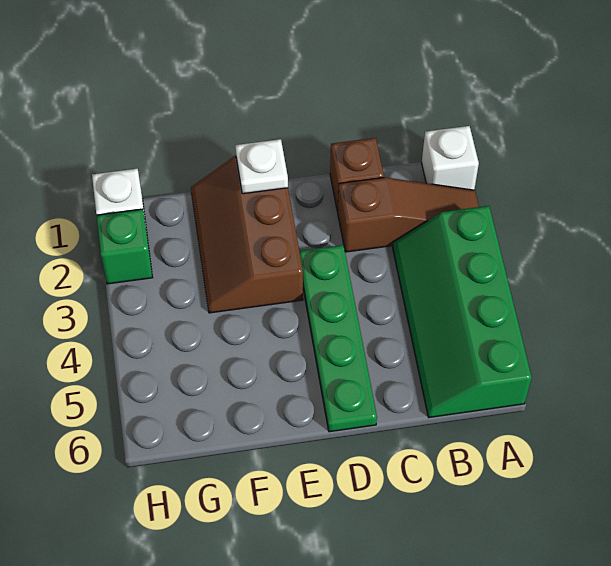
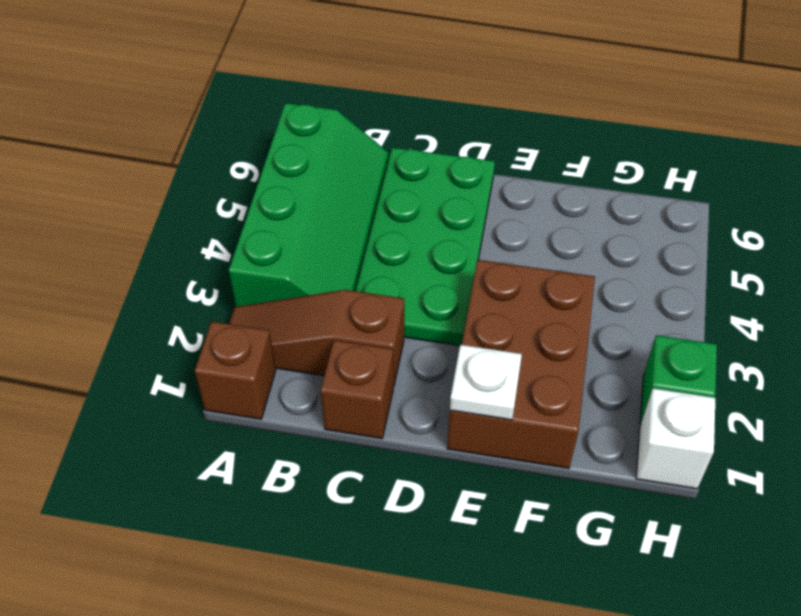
white 1x1 brick [422,126,479,190] -> brown 1x1 brick [195,321,276,419]
green 1x4 plate [299,245,377,432] -> green 2x4 plate [356,148,495,346]
brown 2x3 slope [191,156,303,313] -> brown 2x3 brick [447,260,595,468]

